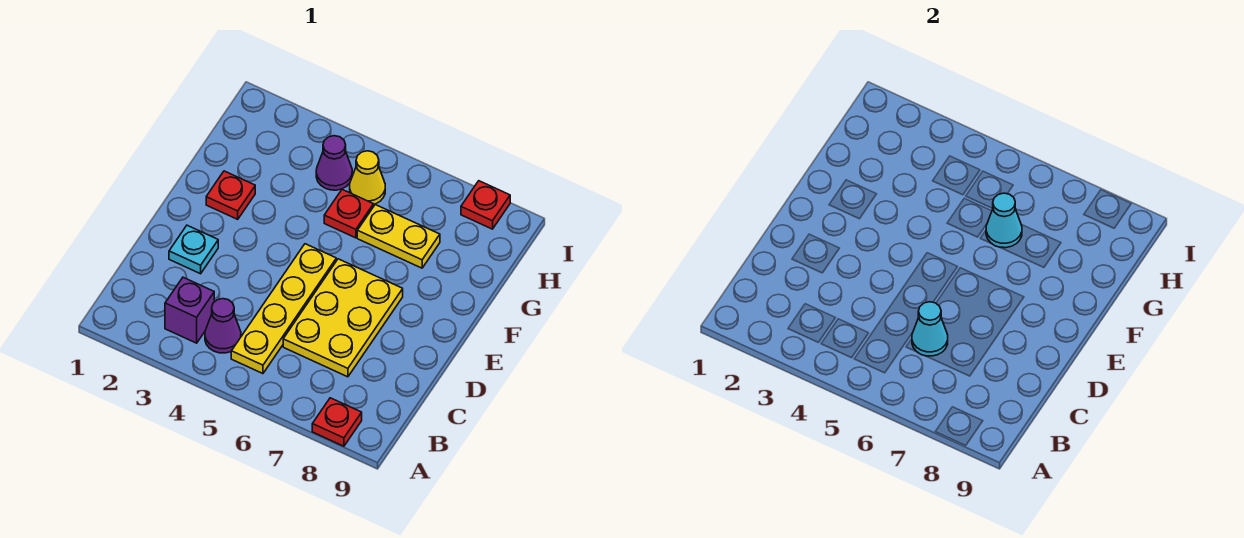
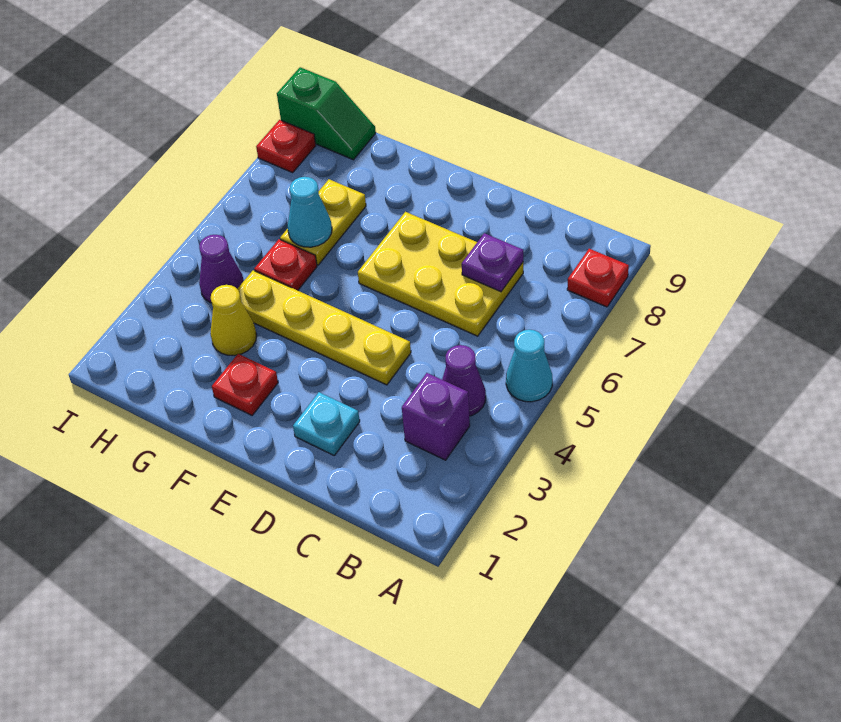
yellow 1x4 plate [231,244,336,374] -> yellow 1x4 plate moved to [238,270,411,385]
cyan 1x1 cone [912,302,948,356] -> cyan 1x1 cone moved to [506,330,552,402]
none -> purple 1x1 plate [462,233,523,292]
yellow 1x1 cone [350,151,385,204] -> yellow 1x1 cone moved to [210,285,257,356]
none -> green 1x2 slope [277,67,376,160]

